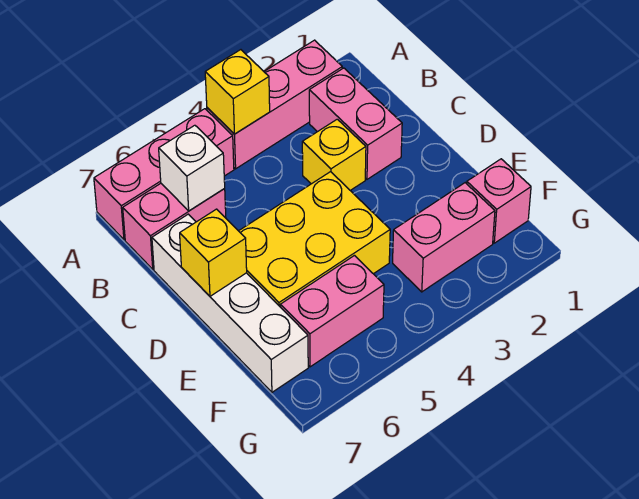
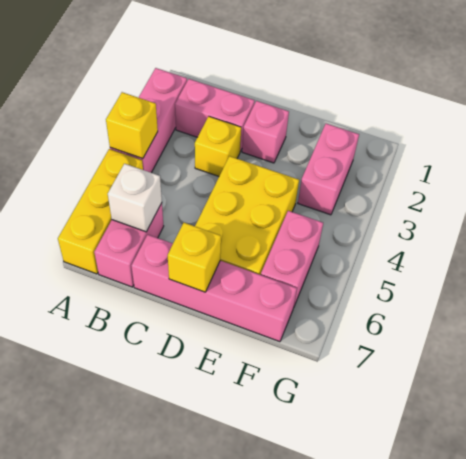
pink 1x3 brick [94,109,234,240] -> yellow 1x3 brick [58,149,143,274]
white 1x4 brick [152,214,308,392] -> pink 1x4 brick [132,235,297,342]
pink 1x1 brick [467,159,531,243] -> pink 1x1 brick moved to [242,101,289,163]

